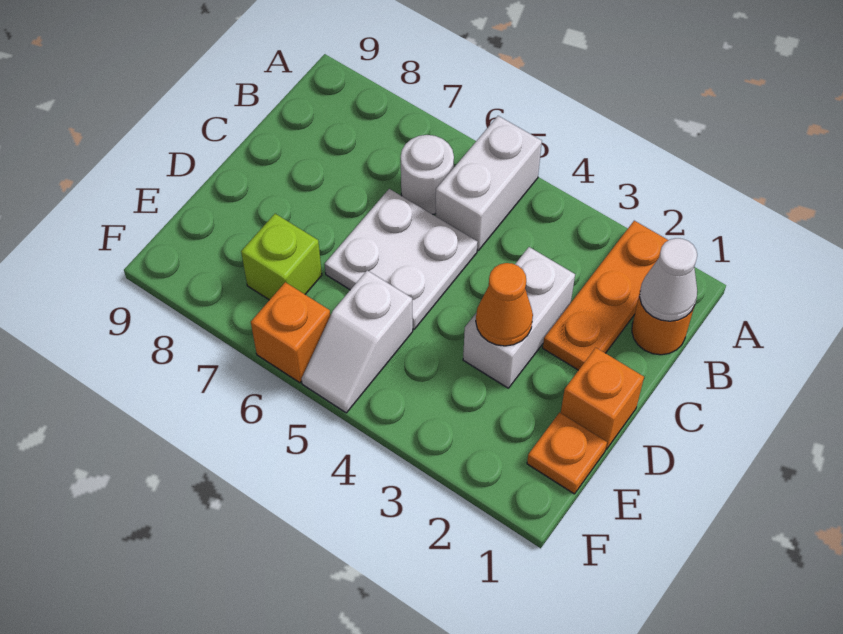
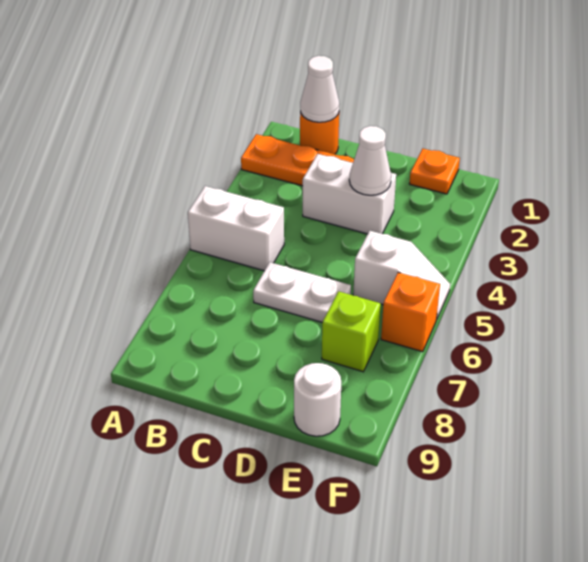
white 1x1 round brick [401,135,454,214] -> white 1x1 round brick moved to [294,363,341,436]
white 2x2 plate [325,189,477,329] -> white 1x2 plate [253,262,351,322]
orange 1x1 brick [561,348,644,449] -> none
orange 1x1 cone [476,263,533,346] -> white 1x1 cone [349,126,391,195]

